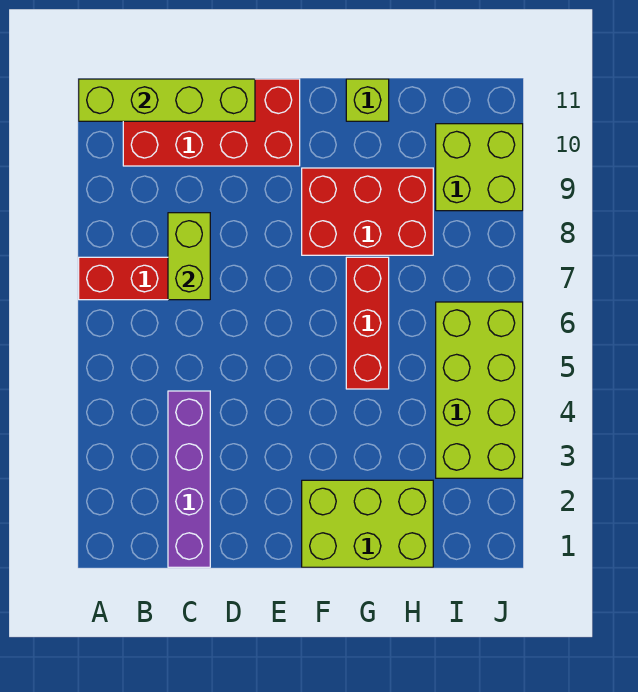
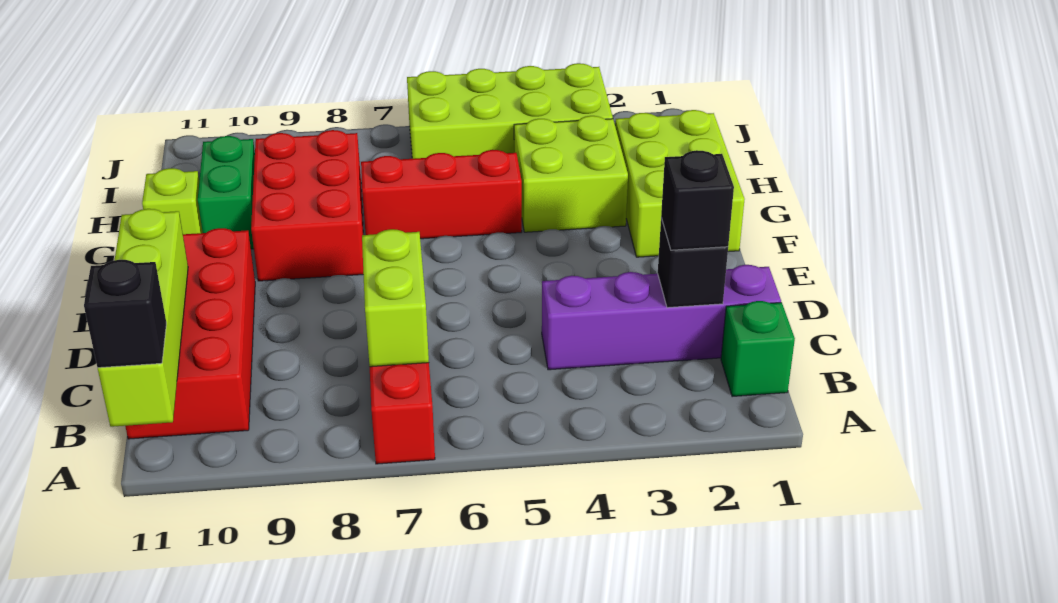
none -> black 1x1 brick [84,260,166,368]
none -> green 1x1 brick [721,301,795,397]
none -> black 1x1 brick [658,218,728,308]
none -> black 1x1 brick [661,150,734,250]
lime 1x2 brick [168,213,210,300] -> lime 1x2 brick turned to [362,229,429,367]
none -> green 1x2 brick [198,136,255,249]
lime 2x2 brick [436,124,523,211] -> lime 2x2 brick moved to [514,116,628,232]

